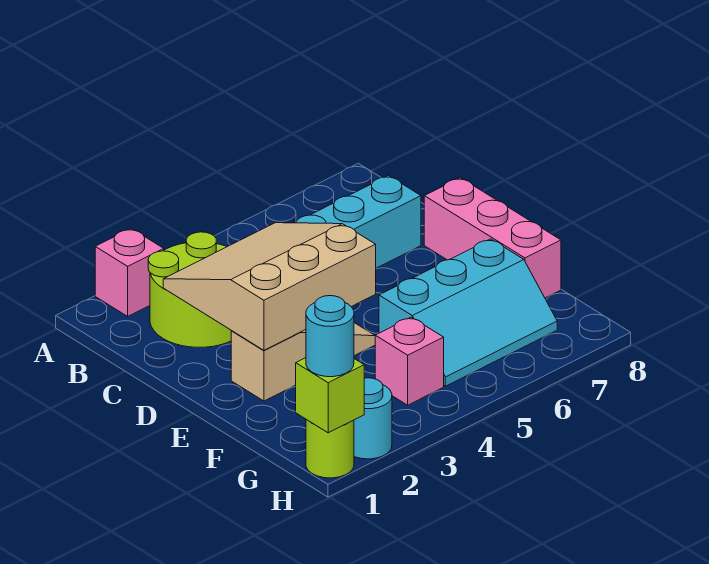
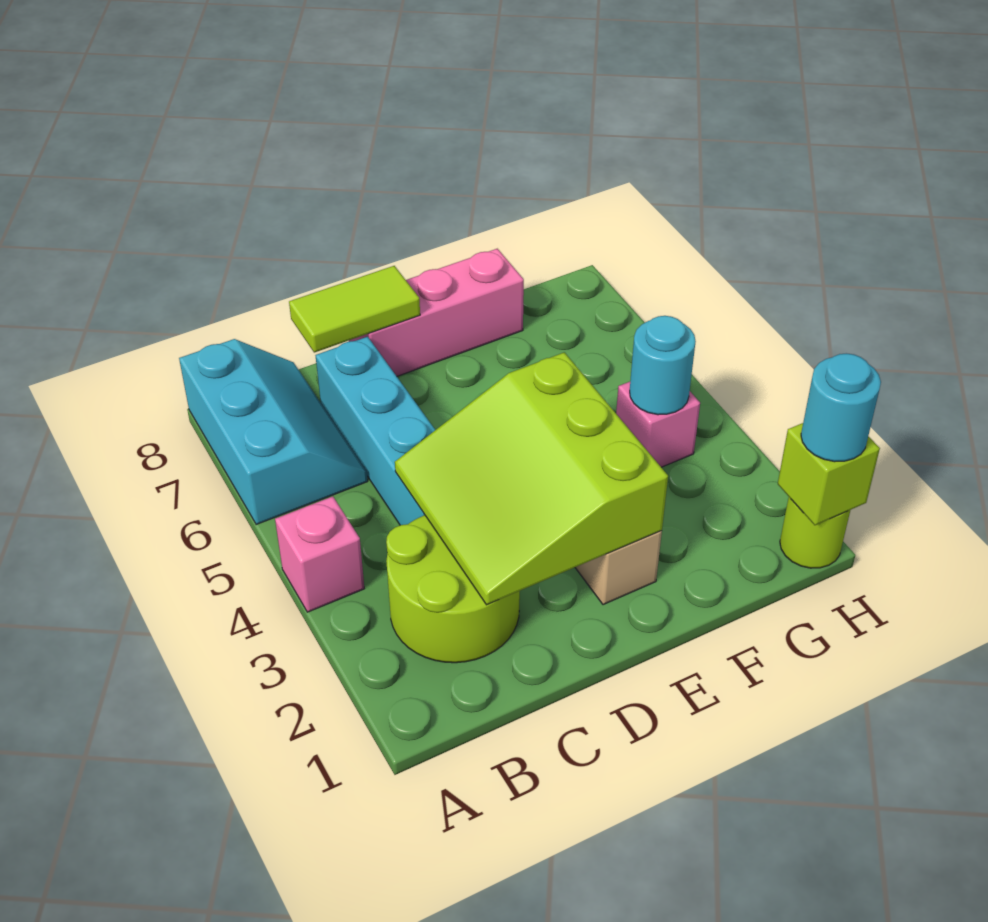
pink 1x1 brick [95,228,164,316] -> pink 1x1 brick moved to [275,496,364,612]
tan 3x3 slope [163,223,376,350] -> lime 3x3 slope [395,352,668,605]
none -> lime 1x2 tile [289,266,420,353]
cyan 2x3 slope [379,239,557,386] -> cyan 2x3 slope moved to [179,339,368,525]
cyan 1x1 round brick [354,378,392,459] -> cyan 1x1 round brick moved to [630,316,696,415]

